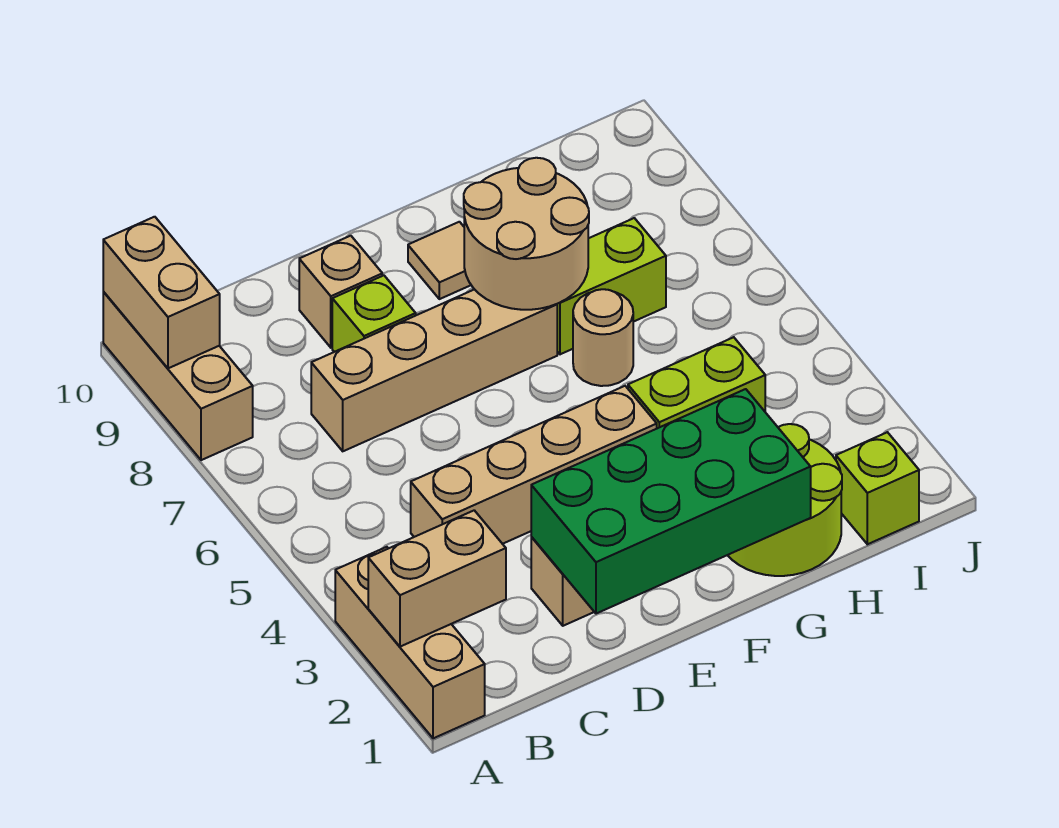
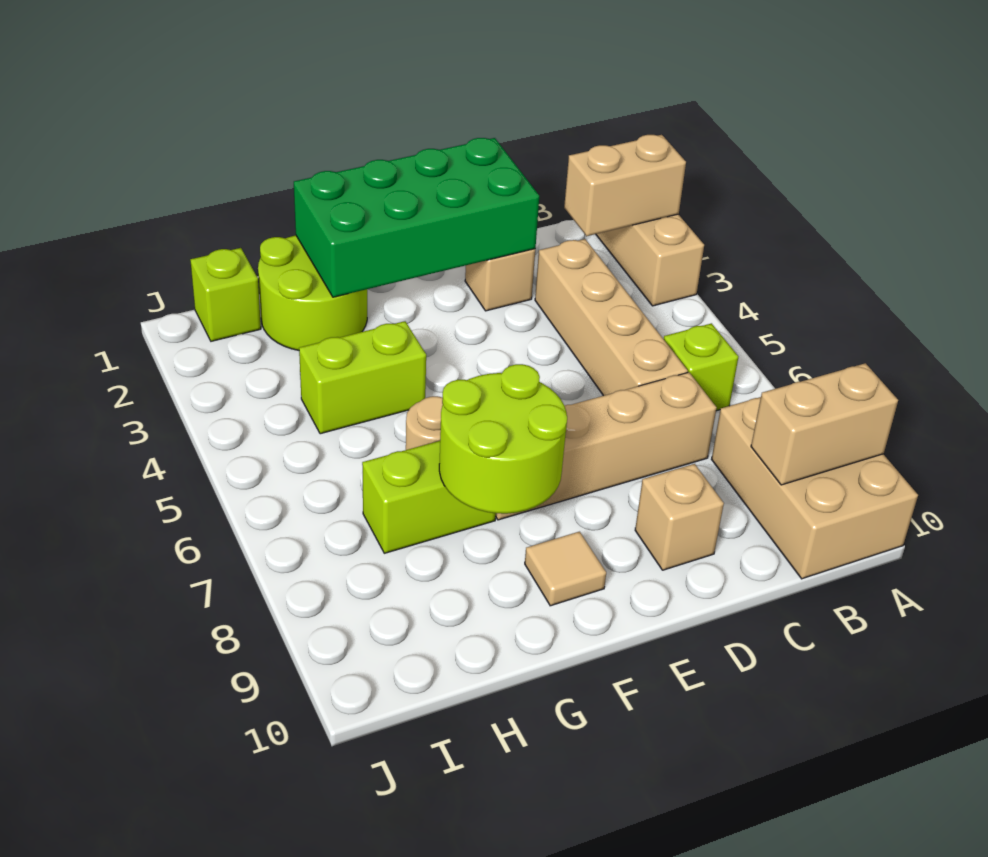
tan 1x3 brick [103,291,253,460] -> tan 2x3 brick [711,397,918,579]
tan 1x2 brick [103,217,220,368] -> tan 1x2 brick turned to [751,363,898,485]
tan 1x4 brick [411,386,657,544] -> tan 1x4 brick turned to [535,239,688,396]
lime 1x1 brick [332,275,416,352] -> lime 1x1 brick moved to [664,323,738,411]
tan 2x2 round brick [464,158,589,310] -> lime 2x2 round brick [439,364,567,514]

